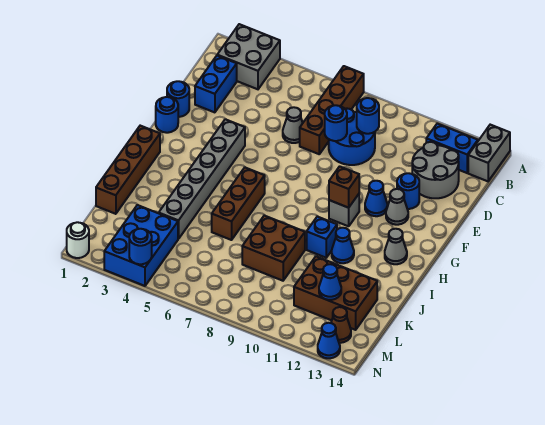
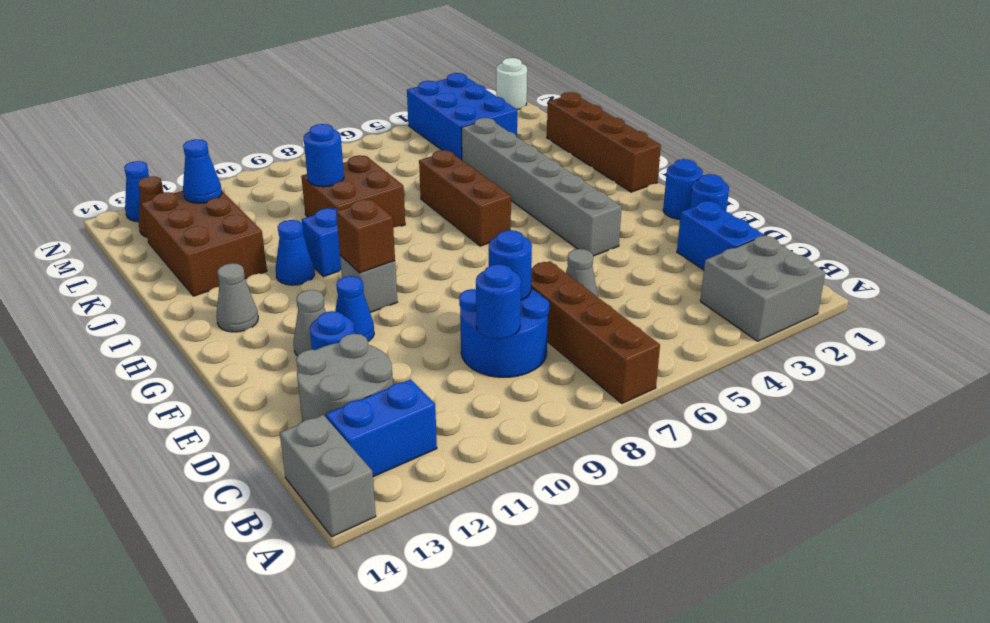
brown 2x3 brick [294,256,377,330] -> brown 2x3 brick turned to [141,191,267,296]
blue 1x1 round brick [129,229,152,264] -> blue 1x1 round brick moved to [304,124,344,187]

